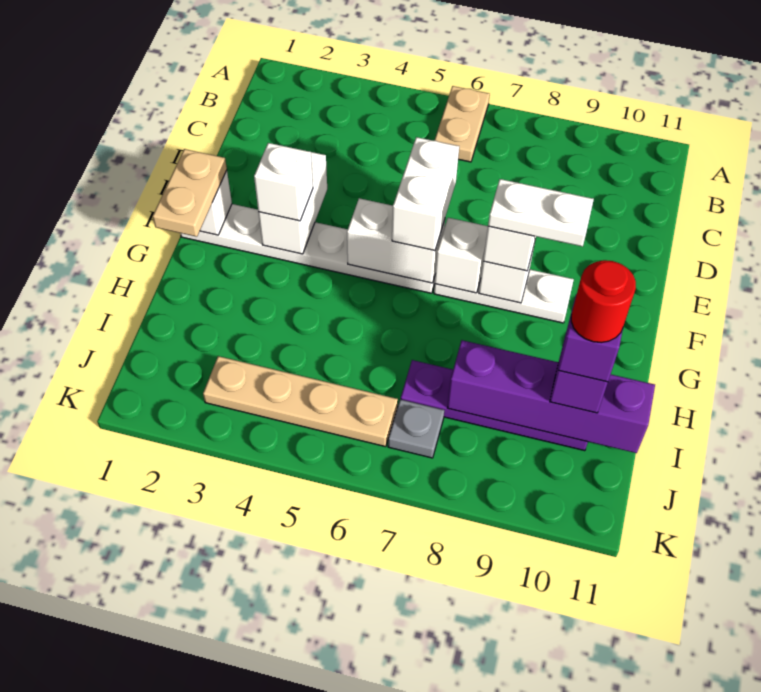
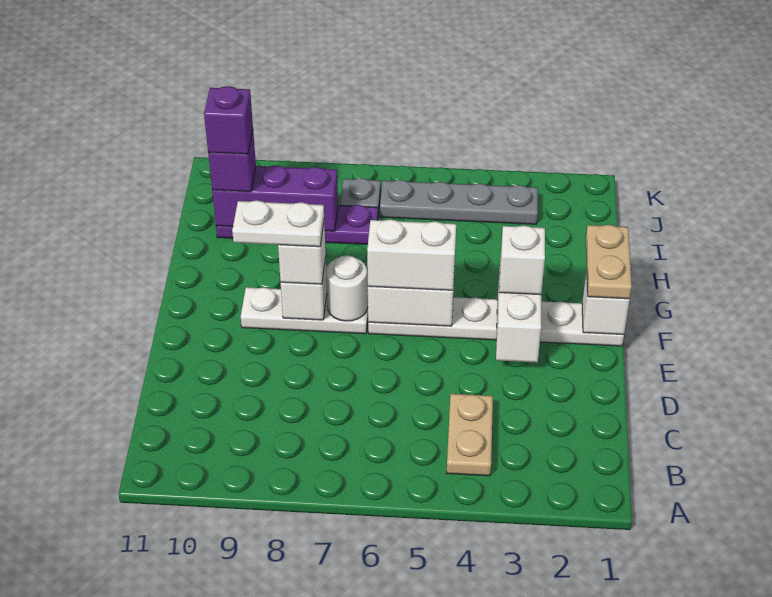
tan 1x2 plate [434,86,490,162] -> tan 1x2 plate moved to [447,394,493,476]
white 1x2 brick [392,137,459,251] -> white 1x2 brick turned to [367,219,456,290]
white 1x1 brick [435,218,488,293] -> white 1x1 round brick [326,255,368,321]
purple 1x4 brick [447,340,655,453] -> purple 1x3 brick [212,165,338,231]
red 1x1 round brick [571,260,636,343] -> none
tan 1x4 plate [203,356,398,447] -> grey 1x4 plate [380,180,538,224]

